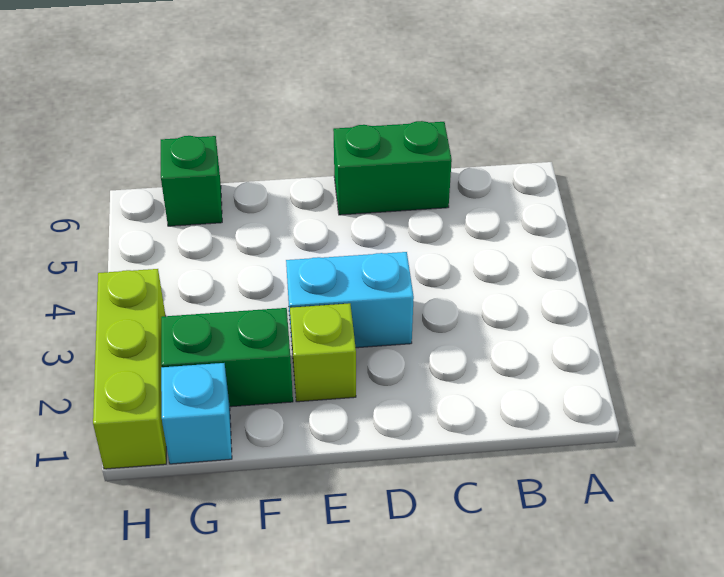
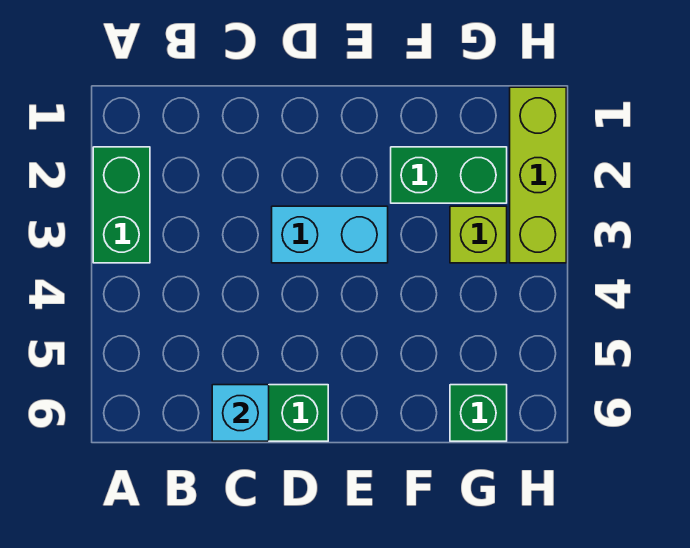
none -> green 1x2 brick [93,147,150,263]
lime 1x1 brick [290,303,356,402] -> lime 1x1 brick moved to [450,206,507,263]
cyan 1x1 brick [161,363,232,464] -> cyan 1x1 brick moved to [212,385,269,441]

